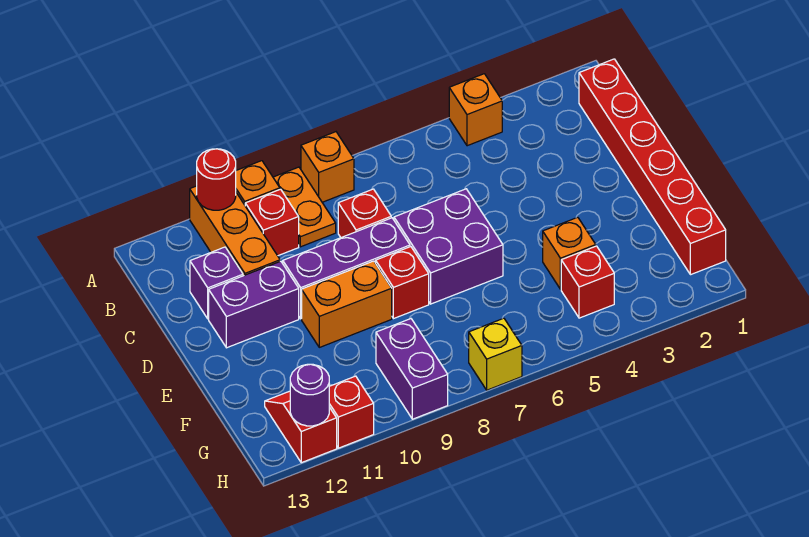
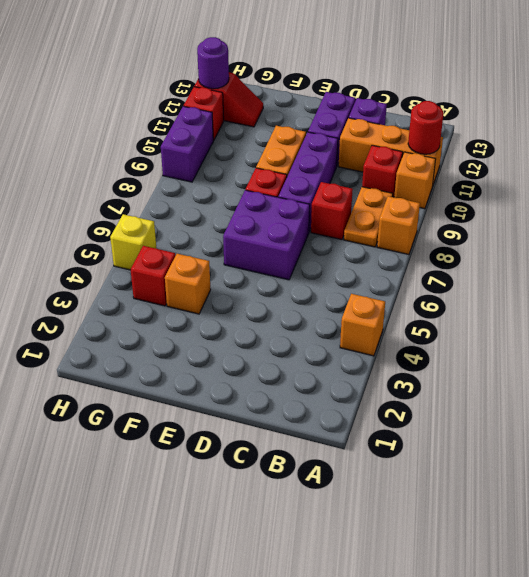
orange 1x2 plate [273,167,336,247] -> orange 1x2 plate turned to [344,187,393,247]
red 1x6 brick [579,59,726,275] -> none
purple 1x2 brick [376,319,448,419] -> purple 1x2 brick turned to [161,106,214,182]
yellow 1x1 brick [469,318,522,390] -> yellow 1x1 brick moved to [110,214,156,270]

